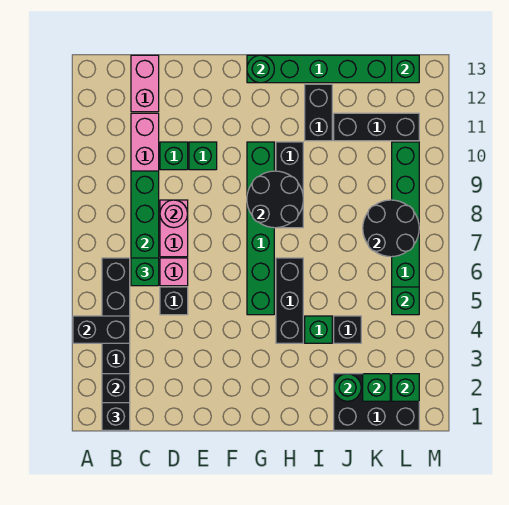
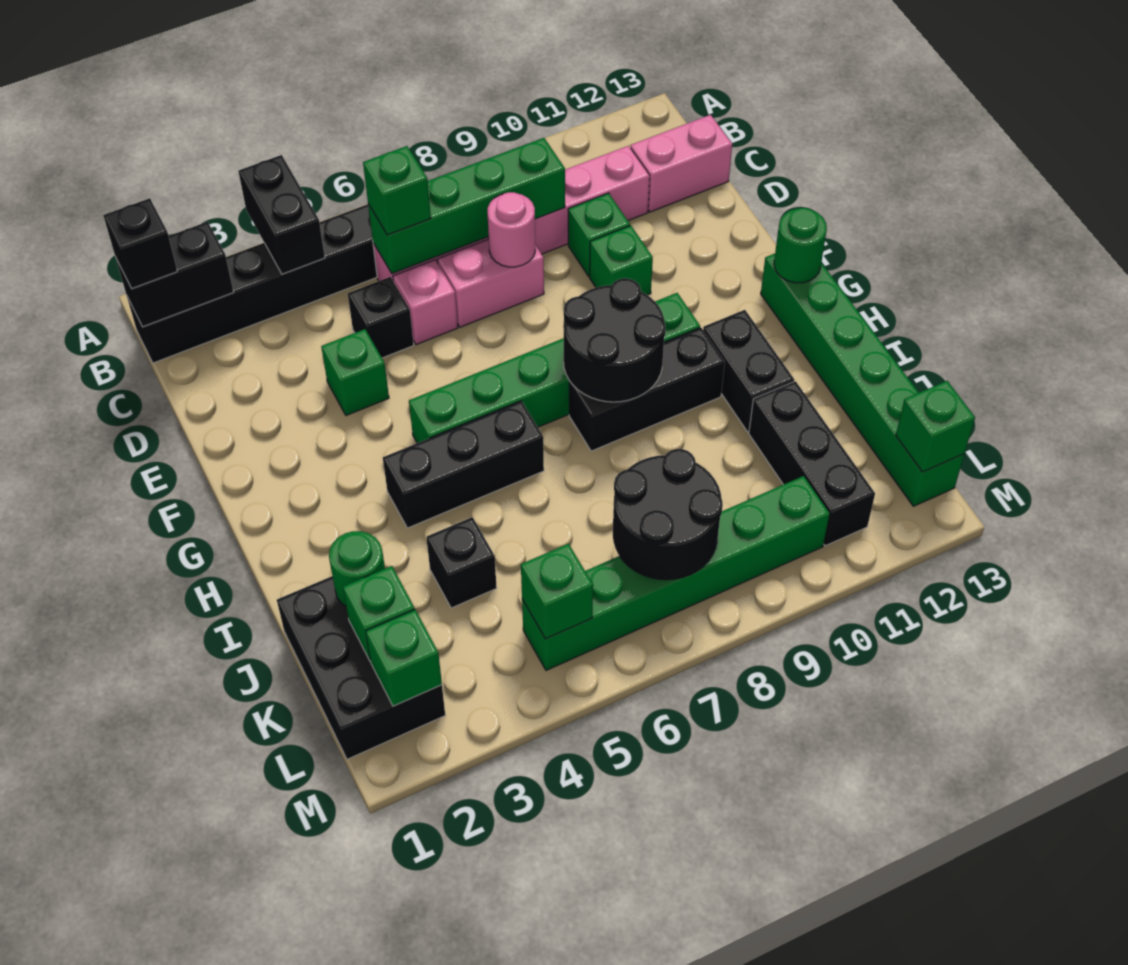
green 1x1 brick [305,316,332,343] -> green 1x1 brick moved to [321,329,389,415]
black 1x2 brick [305,84,332,141] -> black 1x2 brick turned to [703,310,794,432]

